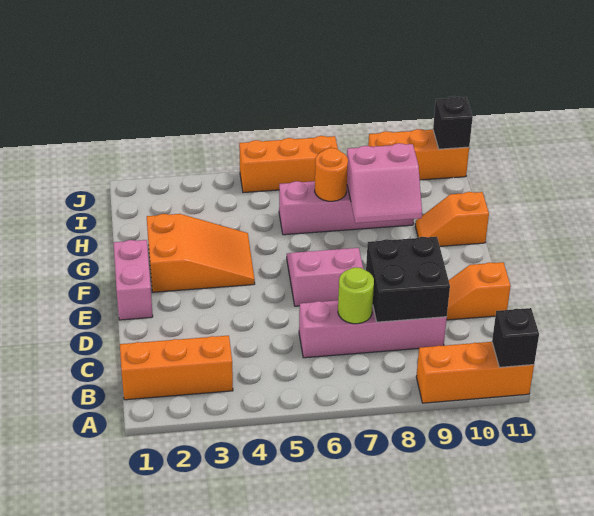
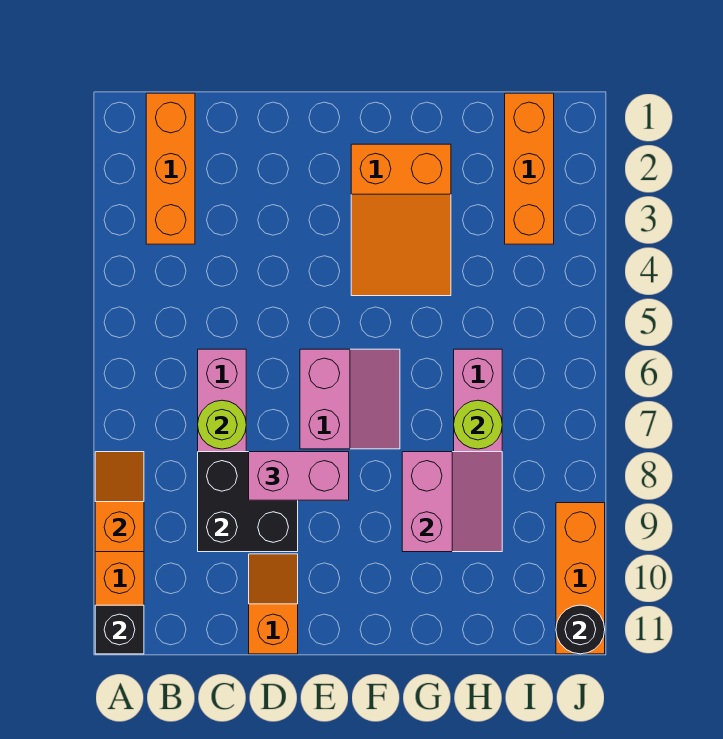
pink 1x2 brick [113,240,153,320] -> pink 1x2 brick moved to [249,452,349,500]
pink 2x2 slope [347,143,422,223] -> pink 2x2 slope turned to [402,452,502,552]
orange 1x2 slope [415,192,489,246] -> orange 1x2 slope moved to [95,452,144,552]
orange 1x1 round brick [315,148,348,201] -> lime 1x1 round brick [454,400,502,449]
orange 1x3 brick [239,136,338,193] -> orange 1x3 brick moved to [505,93,554,244]
black 1x1 brick [433,96,473,149] -> black 1x1 round brick [556,605,605,654]

